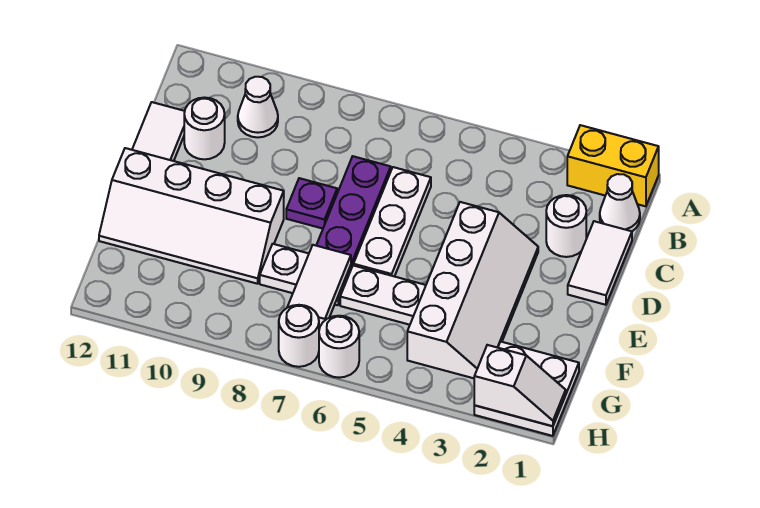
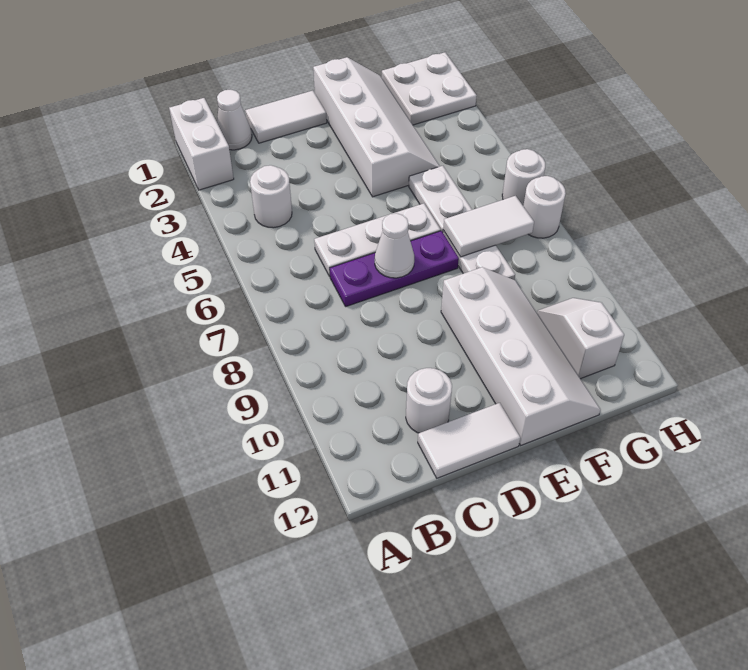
yellow 1x2 brick [567,125,659,206] -> white 1x2 brick [169,98,234,190]
white 1x1 cone [238,77,278,137] -> white 1x1 cone moved to [375,213,414,278]
white 1x1 round brick [546,195,586,257] -> white 1x1 round brick moved to [250,165,292,228]
white 2x4 slope [407,202,538,378] -> white 2x4 slope turned to [313,57,440,197]
purple 1x1 plate [286,178,337,229] -> none
white 1x2 slope [474,345,566,426] -> white 1x2 slope moved to [537,298,624,379]

